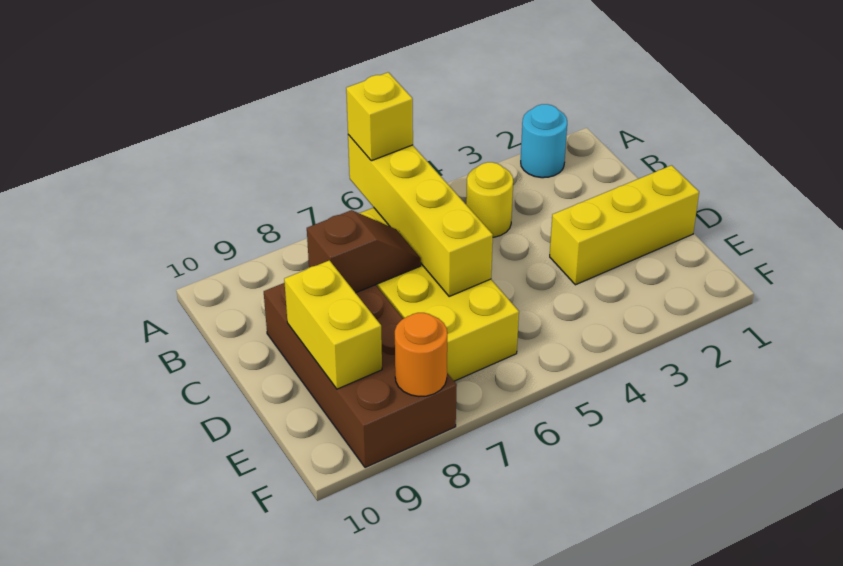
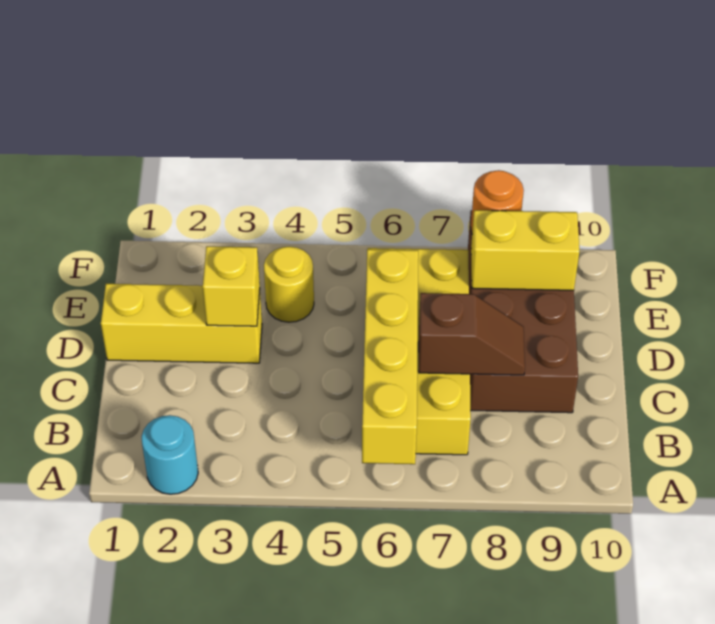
yellow 1x1 brick [346,72,413,161] -> yellow 1x1 brick moved to [203,246,260,326]
yellow 1x1 round brick [466,162,513,237] -> yellow 1x1 round brick moved to [264,247,314,322]
brown 1x2 slope [307,210,421,293] -> brown 1x2 slope turned to [419,293,525,375]
yellow 1x2 brick [284,260,382,389] -> yellow 1x2 brick turned to [471,210,579,290]

